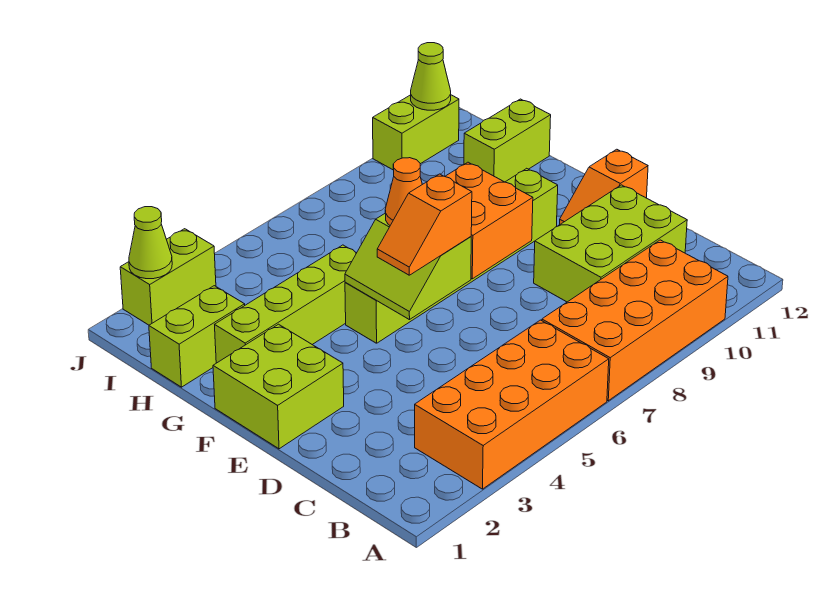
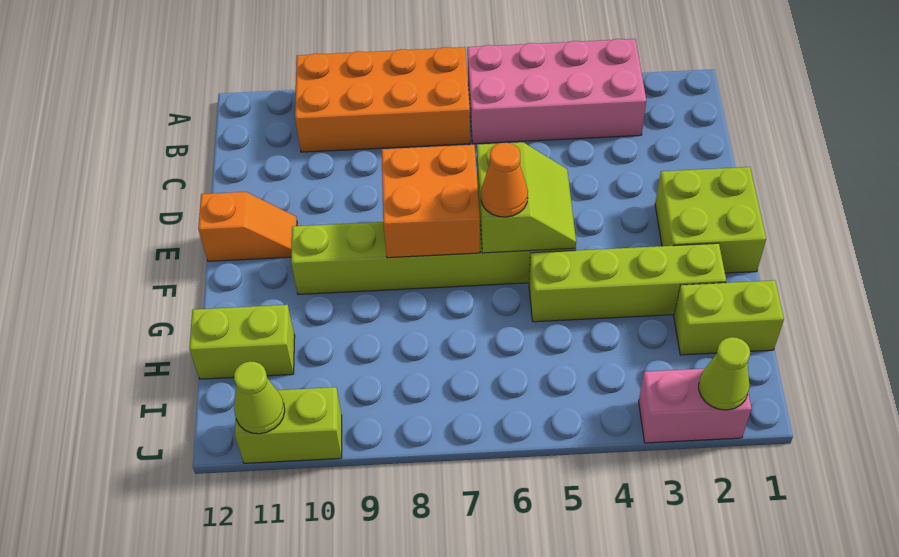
orange 2x4 brick [415,320,609,489] -> pink 2x4 brick [467,39,646,144]
lime 2x3 brick [534,185,687,302] -> none
orange 1x2 slope [377,174,472,275] -> none
lime 1x2 brick [120,229,216,325] -> pink 1x2 brick [639,369,752,443]

